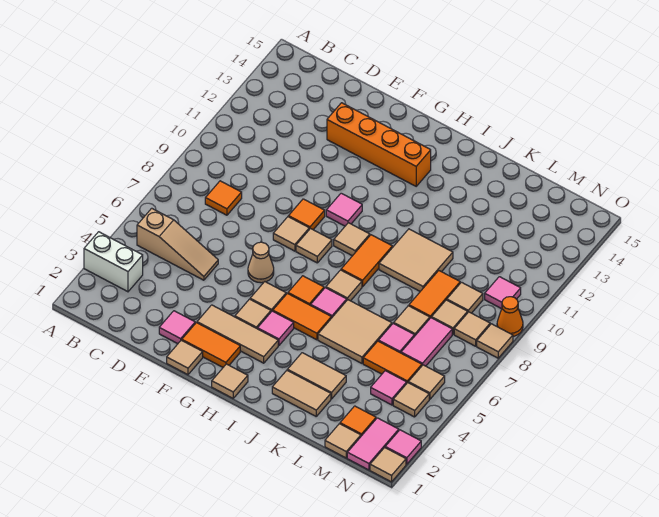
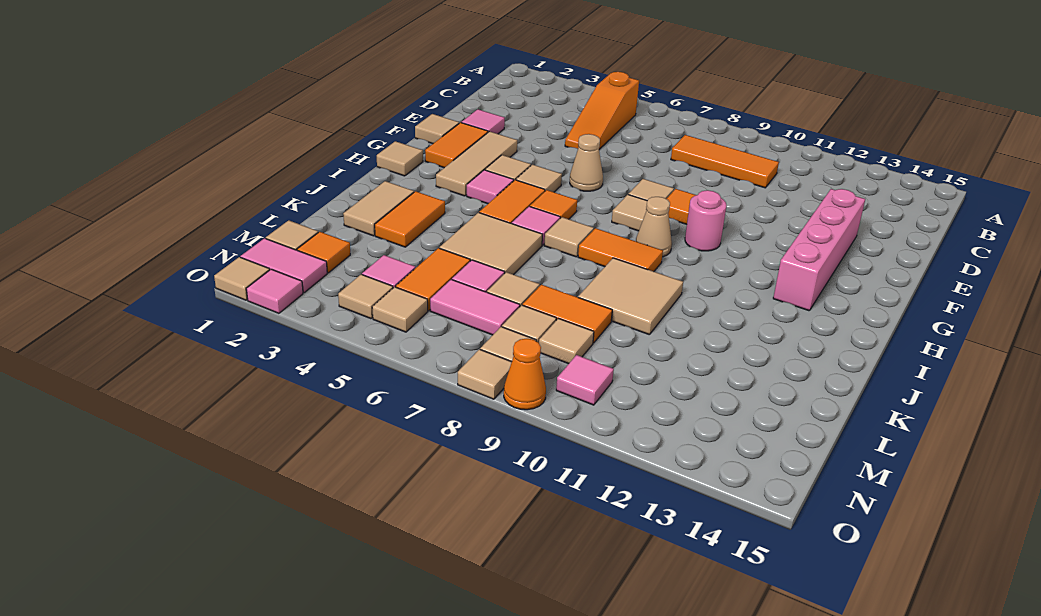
white 1x2 brick [84,232,143,292] -> none
tan 1x3 slope [137,208,218,280] -> orange 1x3 slope [565,72,639,149]
orange 1x1 tile [205,181,242,215] -> orange 1x3 tile [671,135,779,188]
orange 1x4 brick [327,103,431,186] -> pink 1x4 brick [773,189,865,311]
pink 1x1 tile [326,193,362,226] -> pink 1x1 round brick [685,190,727,251]
tan 1x1 tile [334,223,370,256] -> tan 1x1 cone [636,197,672,257]
tan 1x2 tile [288,353,346,399] -> orange 1x2 tile [375,191,445,247]

